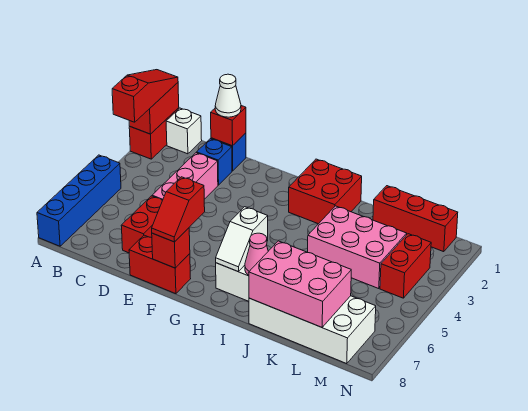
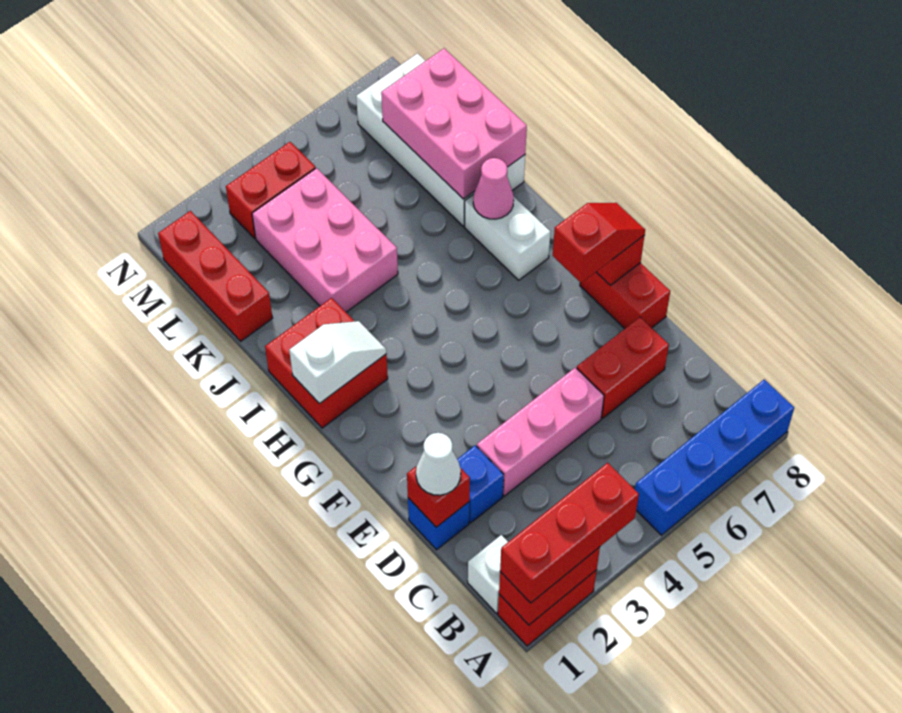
red 1x3 slope [112,70,178,122] -> red 1x3 brick [500,463,639,603]
white 1x2 slope [216,207,268,272] -> white 1x2 slope moved to [289,321,386,404]

